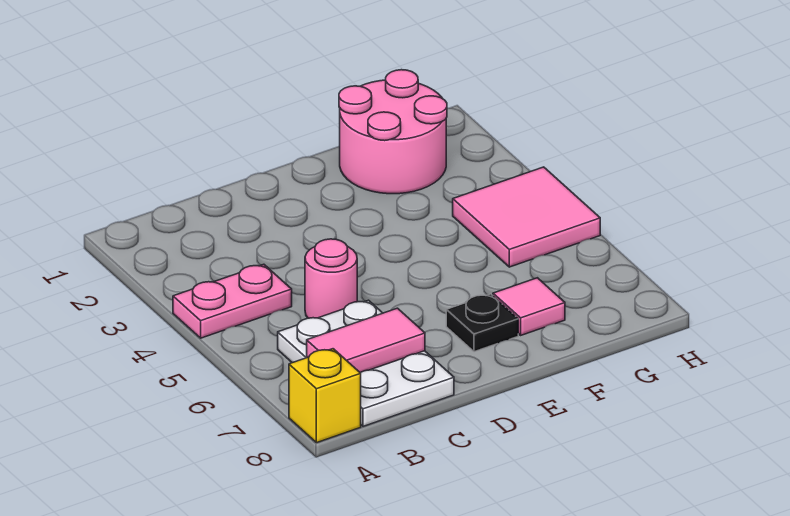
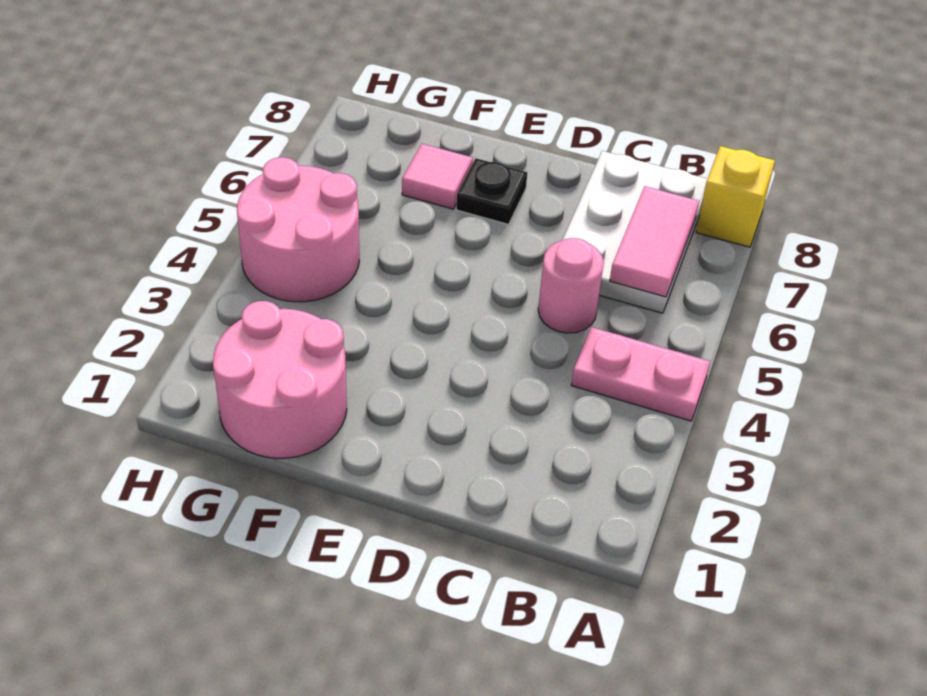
pink 1x2 tile [307,308,425,372] -> pink 1x2 tile turned to [610,186,699,297]
pink 2x2 tile [453,167,600,267] -> pink 2x2 round brick [237,157,359,302]

